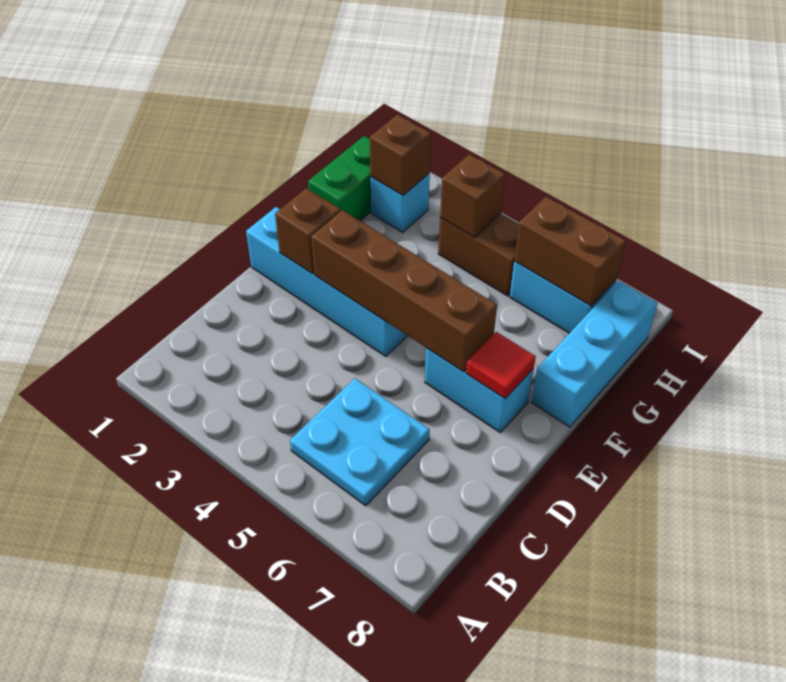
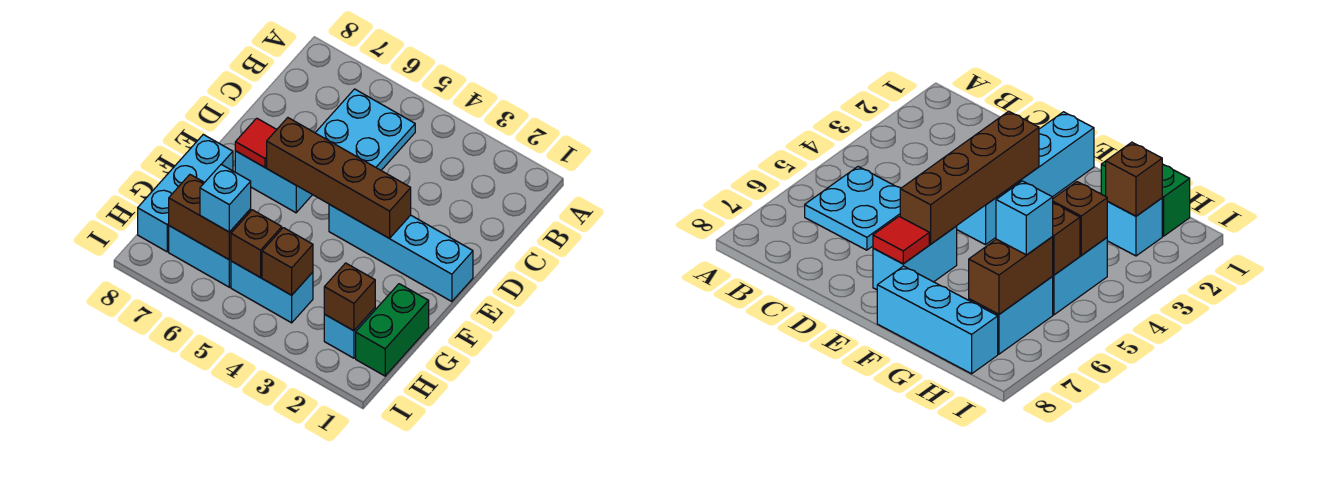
brown 1x1 brick [275,188,341,274] -> brown 1x1 brick moved to [231,210,282,278]
brown 1x2 brick [438,214,519,296] -> cyan 1x2 brick [231,261,313,323]
none -> cyan 1x1 brick [200,165,251,232]

